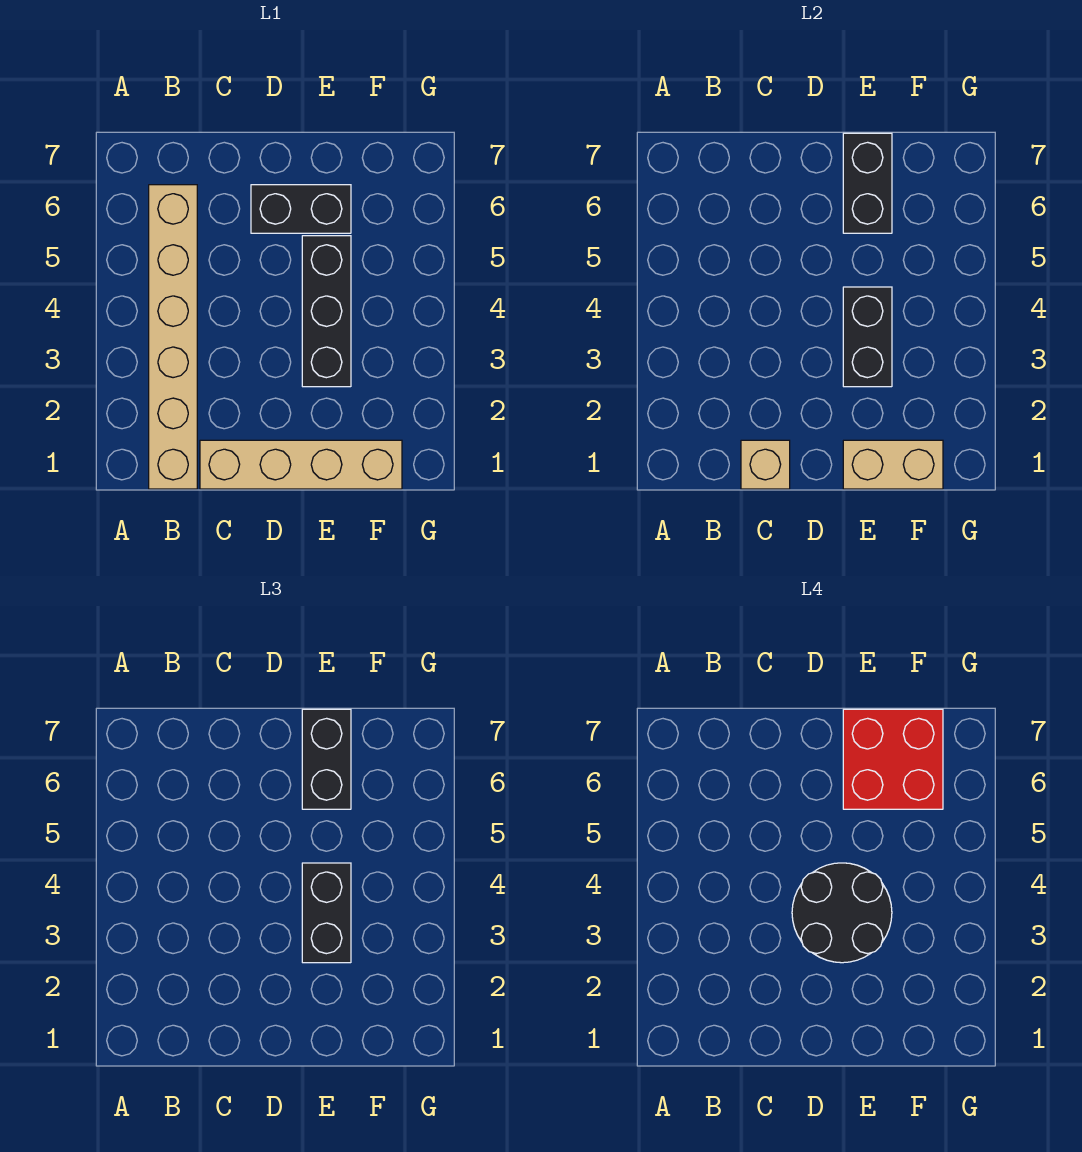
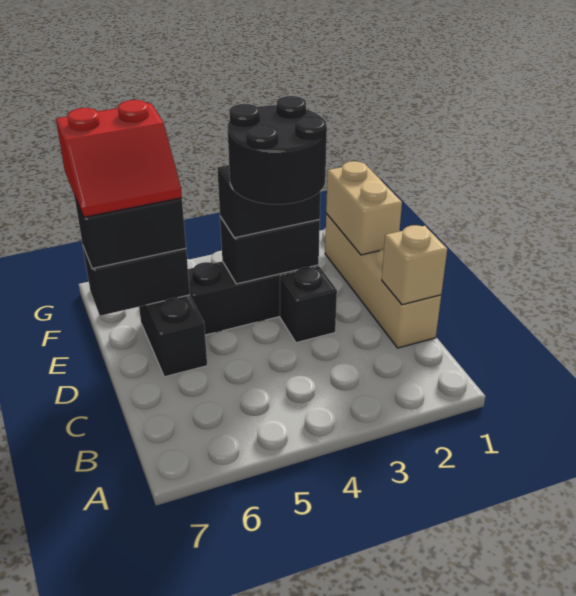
tan 1x6 brick [149,185,197,489] -> none
none -> black 1x1 brick [280,267,337,343]
red 2x2 brick [843,709,943,809] -> red 2x2 slope [56,100,182,217]

